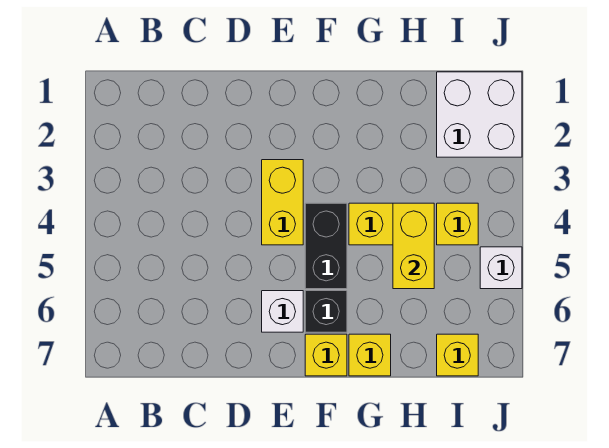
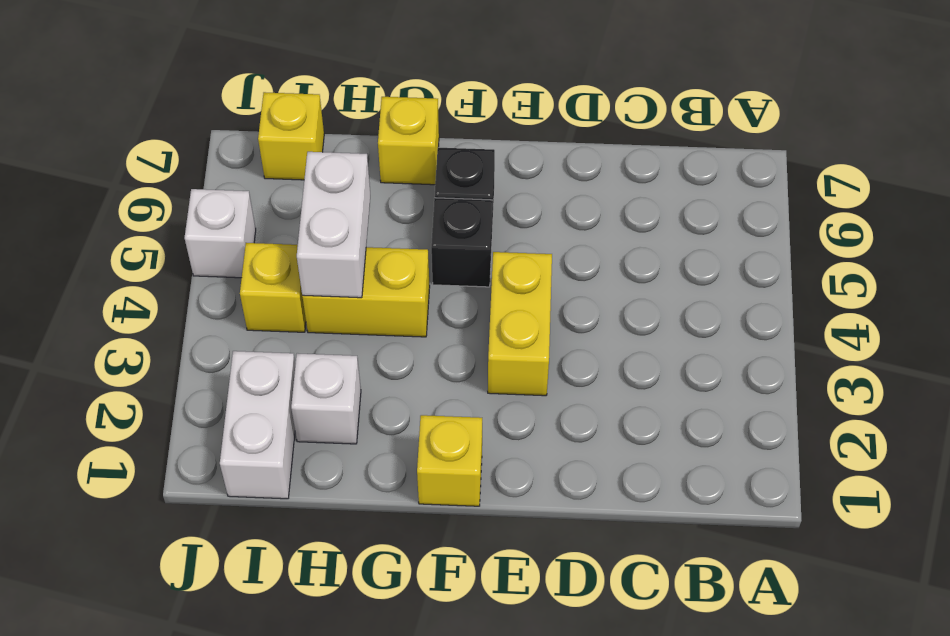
white 1x1 brick [262,291,303,332] -> white 1x1 brick moved to [291,353,361,444]
black 1x2 brick [305,203,347,289] -> black 1x1 brick [431,198,492,287]
yellow 1x1 brick [305,334,347,376] -> yellow 1x1 brick moved to [417,415,482,506]
yellow 1x2 brick [393,203,434,289] -> white 1x2 brick [297,152,370,298]
white 2x2 brick [437,72,522,157] -> white 1x2 brick [220,351,295,499]

